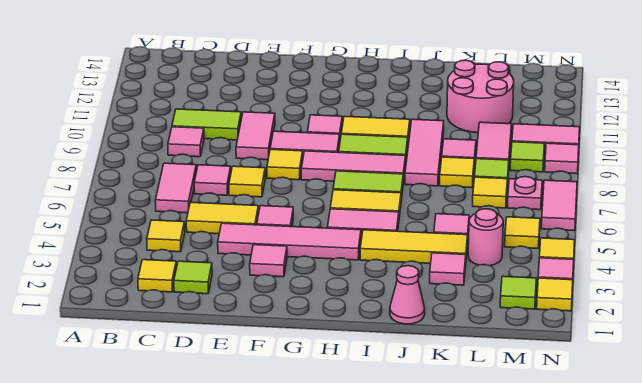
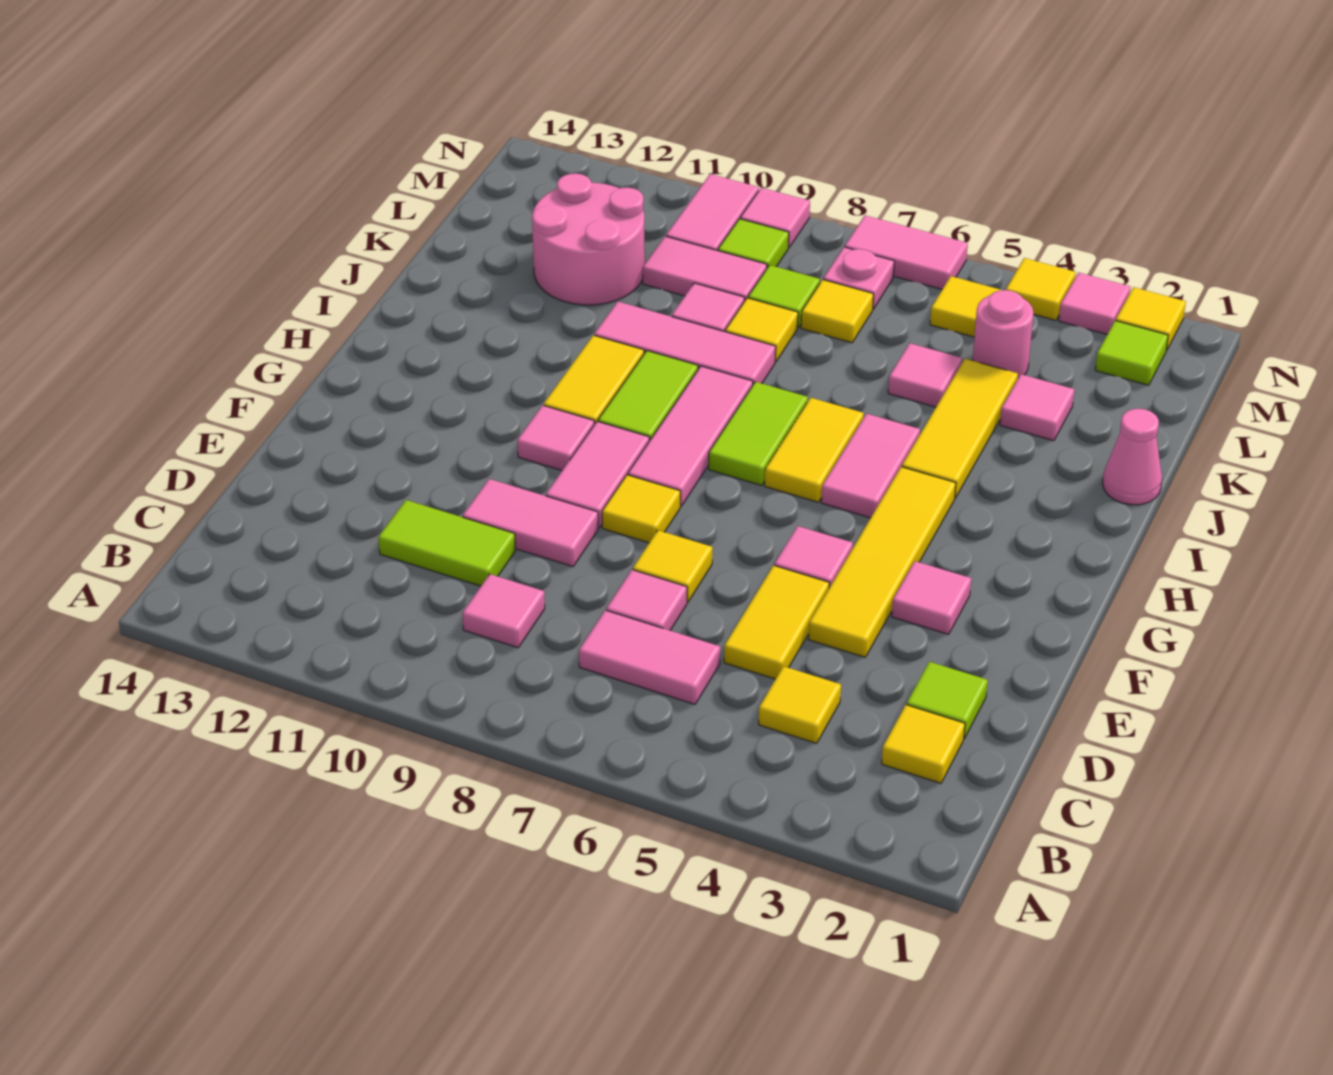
lime 1x2 tile [172,109,241,140] -> lime 1x2 tile turned to [378,500,515,586]
pink 1x4 tile [218,223,361,260] -> yellow 1x4 tile [808,467,956,657]

